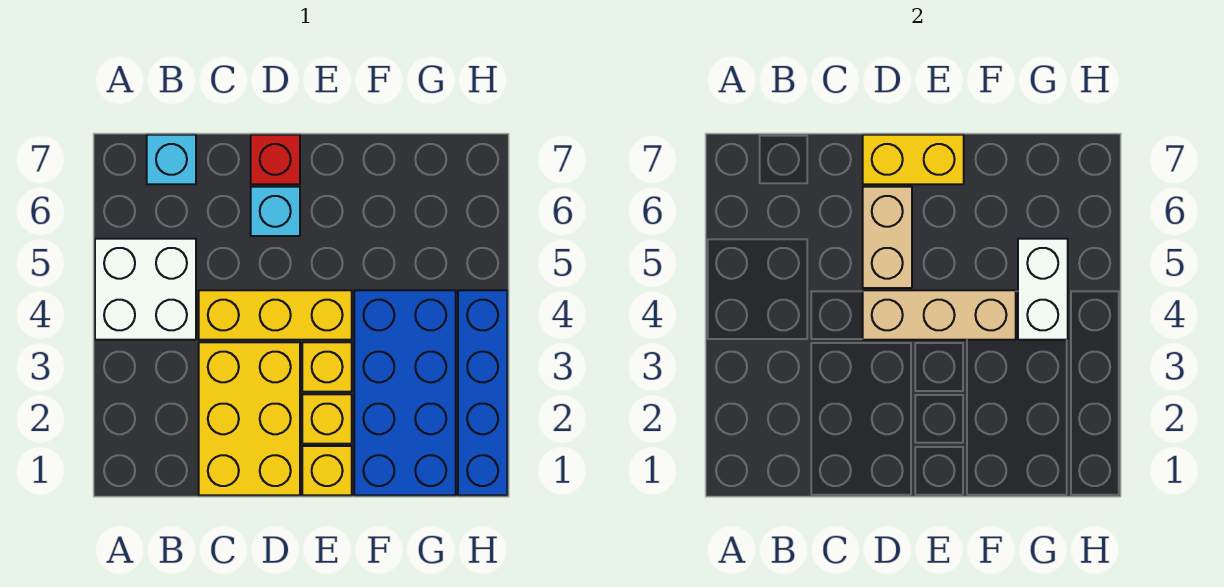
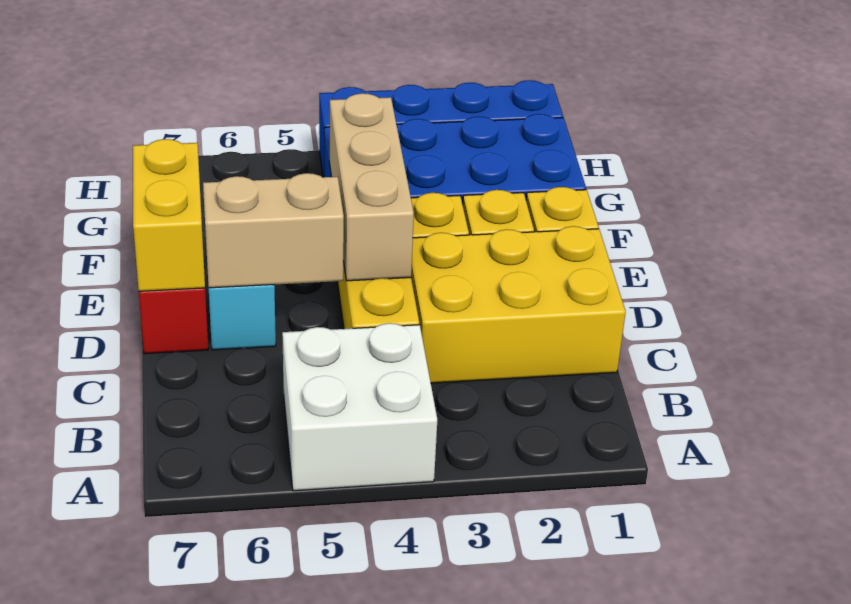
cyan 1x1 brick [147,135,196,184] -> none
white 1x2 brick [1018,239,1068,340] -> none

